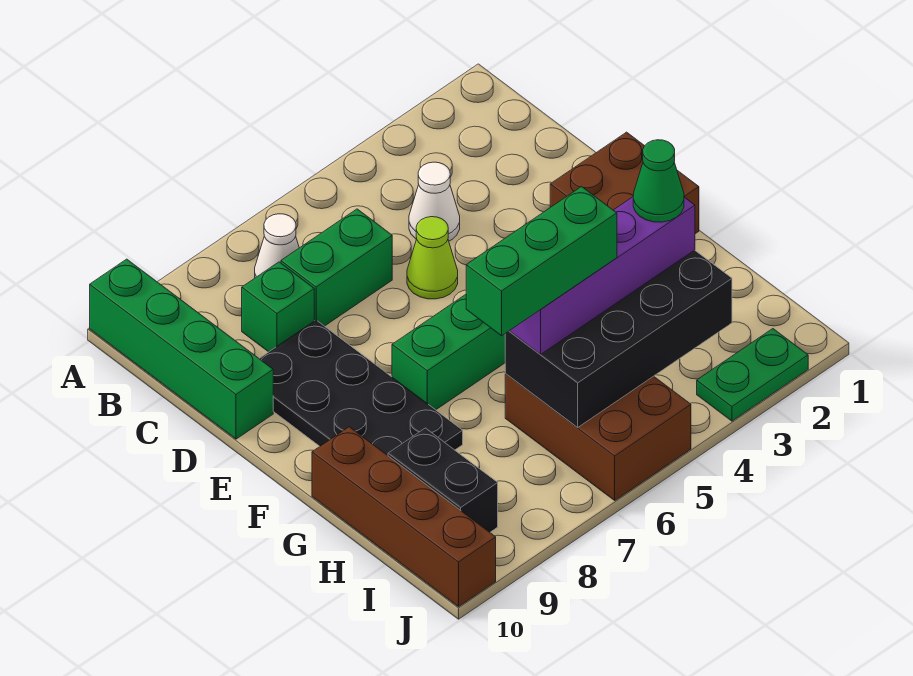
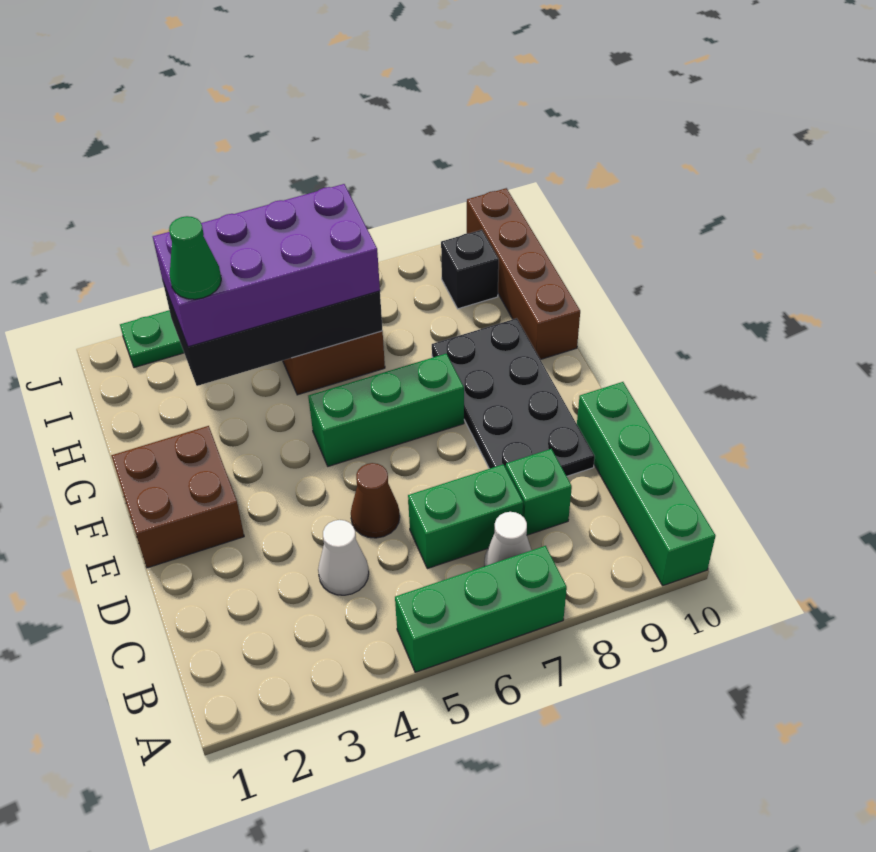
lime 1x1 cone [407,217,458,299] -> brown 1x1 cone [351,463,400,538]
purple 1x4 brick [510,197,695,355] -> purple 2x4 brick [153,184,380,347]
green 1x3 brick [466,187,617,336] -> green 1x3 brick moved to [395,546,567,672]
black 1x2 brick [388,428,498,532] -> black 1x1 brick [441,230,499,309]

